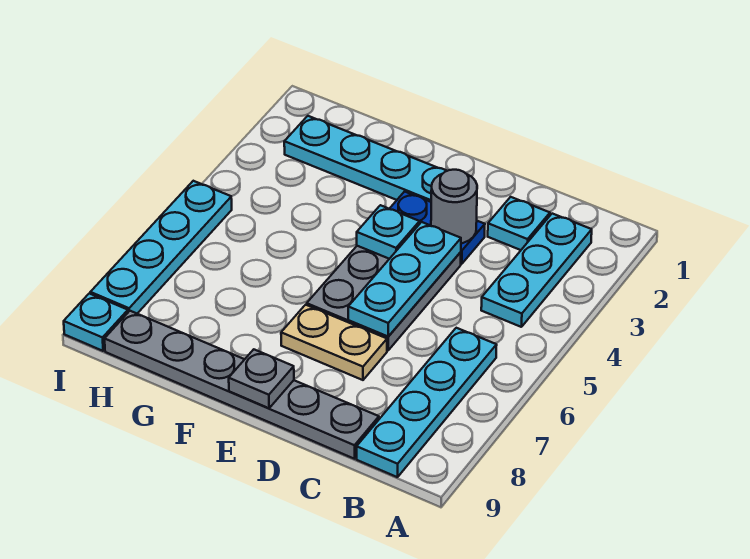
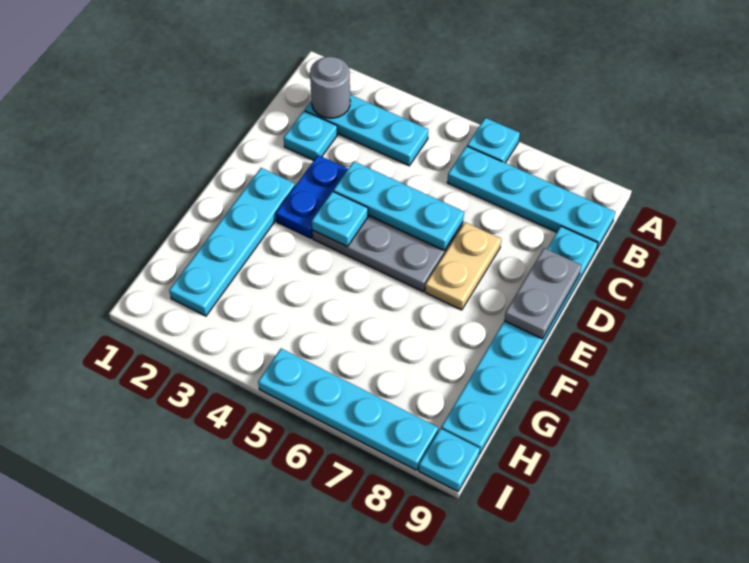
none -> cyan 1x1 plate [467,118,520,163]
grey 1x6 plate [105,311,379,459] -> cyan 1x6 plate [441,226,598,454]
grey 1x1 round brick [431,170,477,243] -> grey 1x1 round brick moved to [310,57,350,118]
grey 1x1 plate [229,349,294,408] -> grey 1x2 plate [504,248,582,339]

